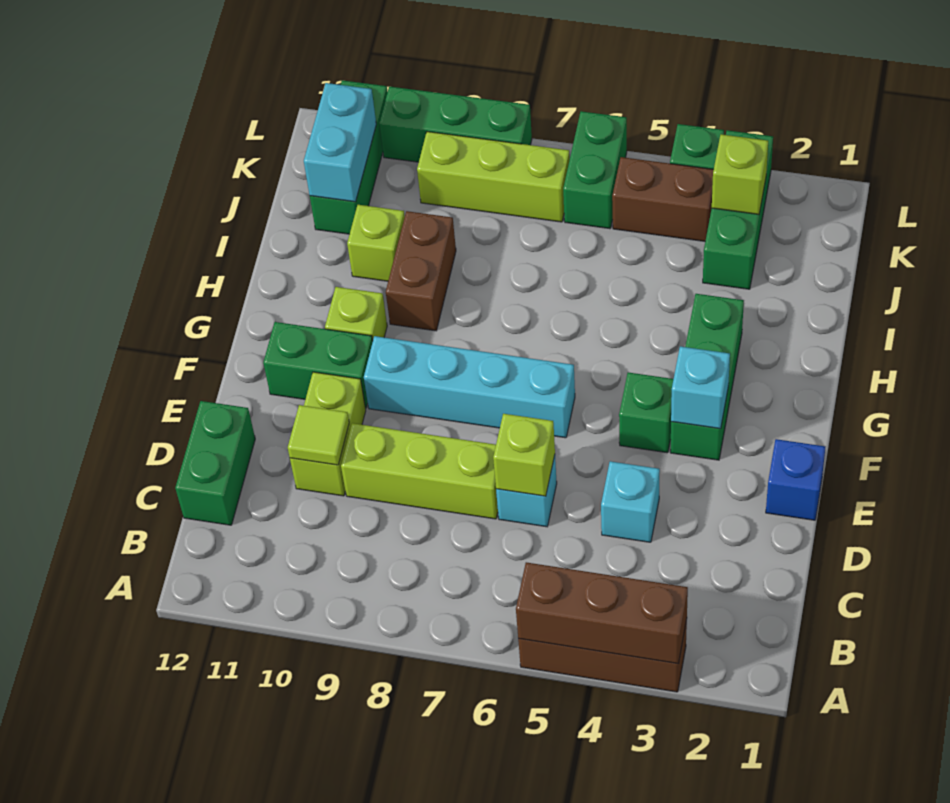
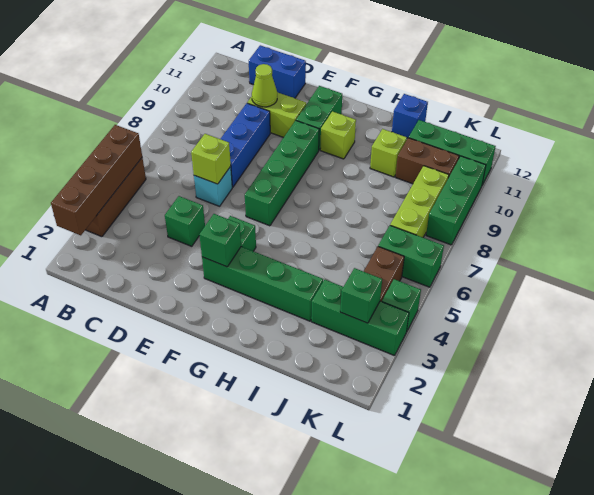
brown 1x3 brick [516,562,688,664] -> brown 1x4 brick [51,125,142,235]
green 1x2 brick [175,401,255,525] -> blue 1x2 brick [249,45,306,98]
cyan 1x1 brick [601,461,660,542] -> green 1x1 brick [165,196,205,246]
lime 1x3 brick [341,423,498,519] -> blue 1x3 brick [221,103,270,187]
lime 1x1 tile [288,405,349,465] -> lime 1x1 cone [252,64,277,107]
blue 1x1 brick [766,439,825,520] -> blue 1x1 brick moved to [392,94,428,138]
green 1x3 brick [670,294,744,460] -> green 1x4 brick [202,247,323,321]
cyan 1x1 brick [671,346,730,429] -> green 1x1 brick [199,214,241,267]
cyan 1x4 brick [364,336,575,438] -> green 1x4 brick [245,120,319,226]
brown 1x2 brick [386,211,456,331] -> brown 1x2 brick moved to [396,138,459,184]
cyan 1x2 brick [304,83,376,202] -> none
lime 1x1 brick [712,134,768,214] -> green 1x1 brick [340,268,382,323]

